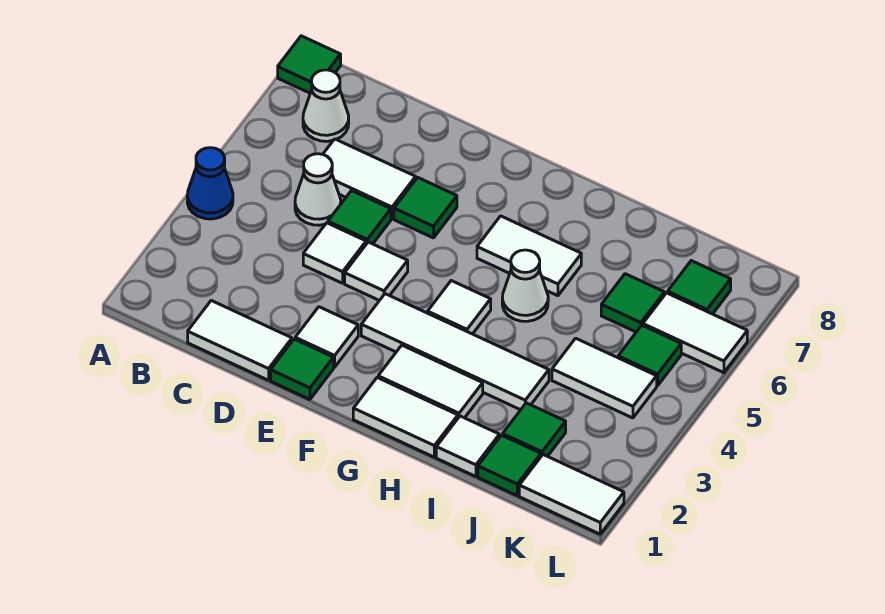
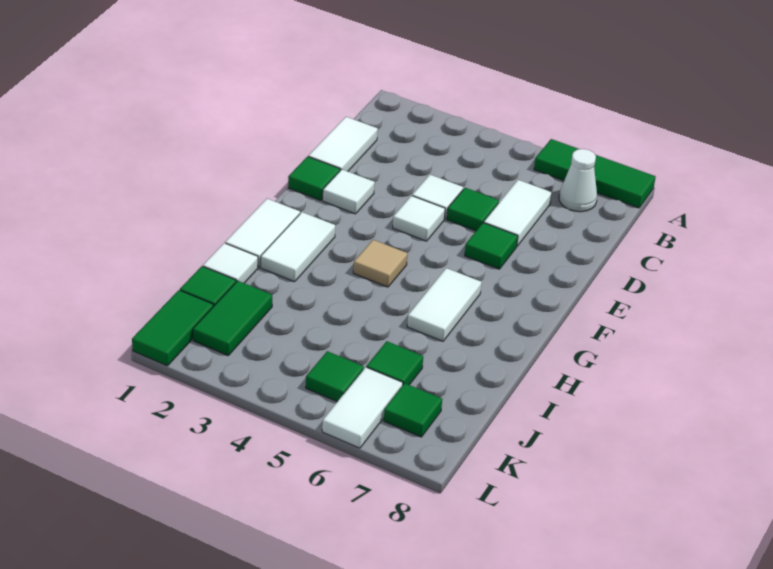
blue 1x1 cone [187,148,233,219] -> none
green 1x1 tile [278,36,341,93] -> green 1x3 tile [534,139,656,208]
white 1x1 cone [295,154,341,225] -> none
white 1x4 tile [361,294,549,410] -> none
white 1x1 tile [428,281,491,334] -> tan 1x1 tile [353,240,408,287]
white 1x1 cone [502,250,548,321] -> none
green 1x1 tile [503,403,566,456] -> green 1x2 tile [193,281,272,355]
white 1x2 tile [552,338,657,418] -> none
white 1x2 tile [519,455,624,534] -> green 1x2 tile [132,290,213,366]

